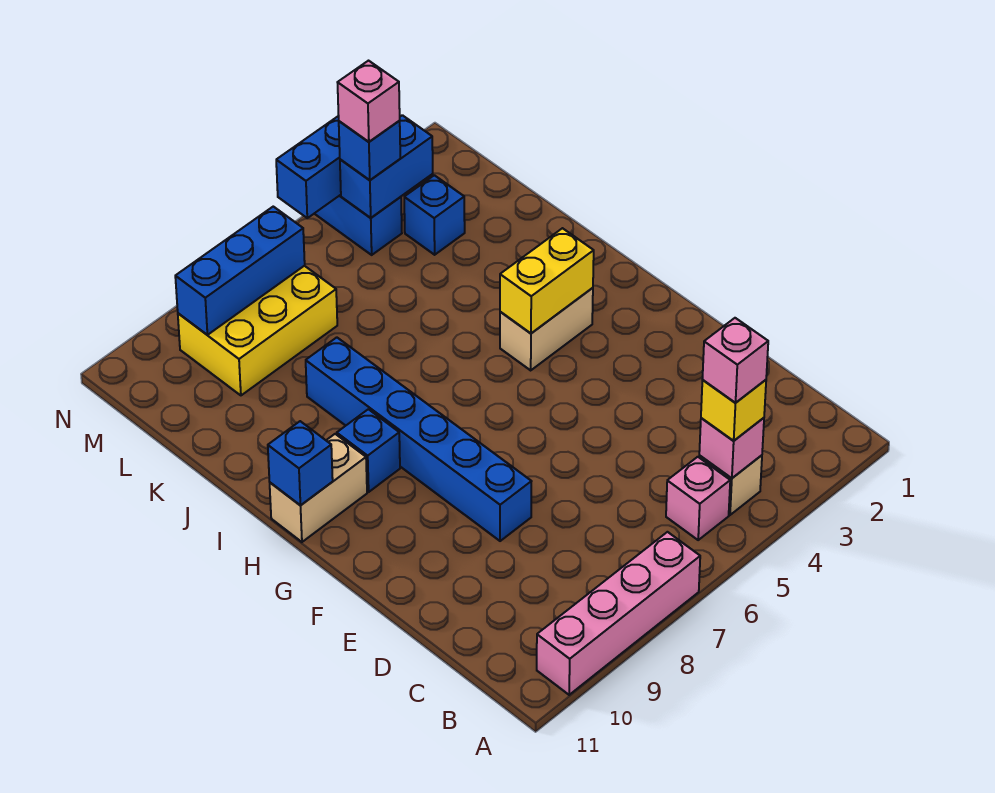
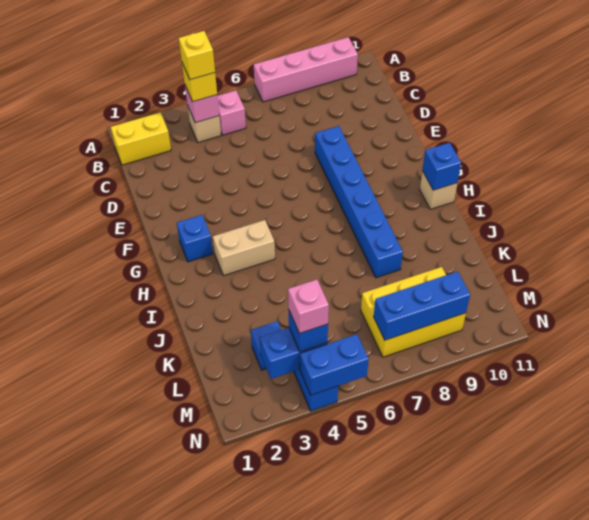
pink 1x1 brick [702,318,768,403] -> yellow 1x1 brick [179,31,215,80]
yellow 1x2 brick [500,228,594,333] -> yellow 1x2 brick moved to [111,112,171,165]
blue 1x1 brick [337,409,400,492] -> blue 1x1 brick moved to [177,215,213,262]
tan 1x2 brick [270,434,367,542] -> tan 1x1 brick [420,171,457,209]

